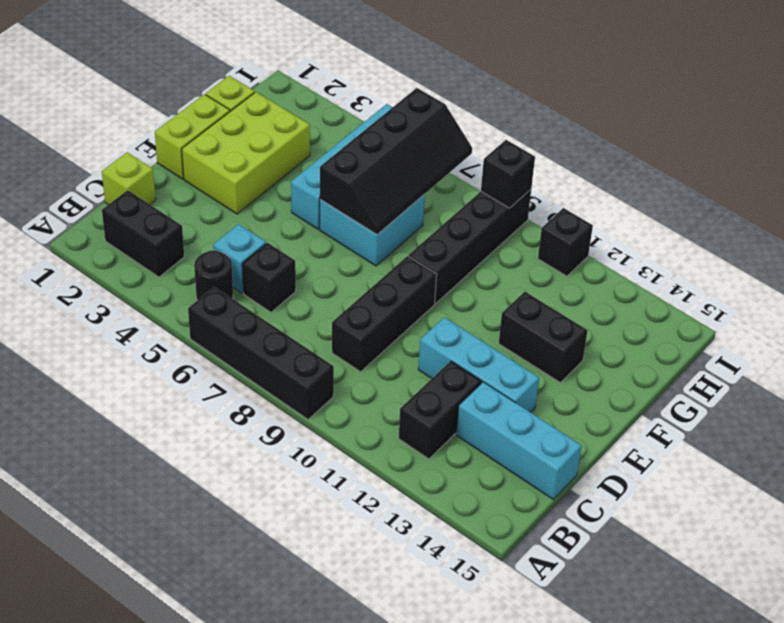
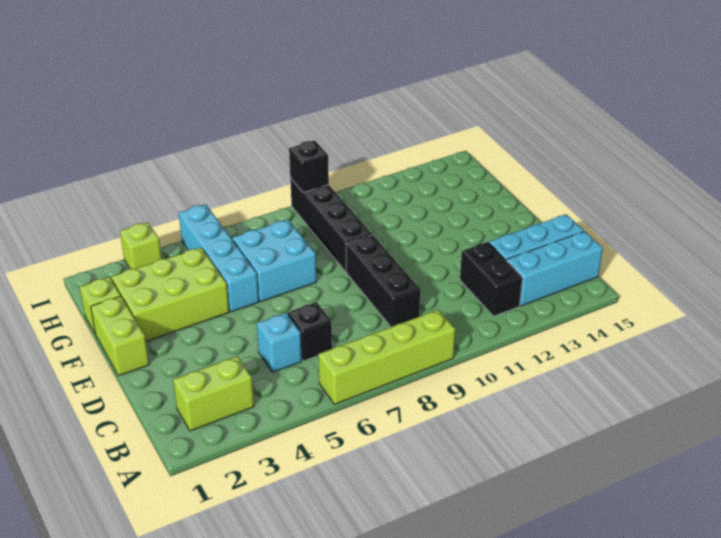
black 1x4 brick [188,287,334,420] -> lime 1x4 brick [318,310,455,404]
black 1x2 brick [102,190,184,277] -> lime 1x2 brick [173,356,254,431]
black 1x1 round brick [194,251,233,300] -> none
lime 1x1 brick [102,152,156,205] -> lime 1x1 brick moved to [120,222,162,269]
cyan 1x3 brick [418,317,539,412] -> cyan 1x3 brick moved to [506,231,603,306]
lime 2x3 brick [182,92,310,214] -> lime 2x3 brick turned to [111,248,229,341]
black 2x4 slope [320,88,472,235] -> none
black 1x2 brick [499,292,588,383] -> none
black 1x1 brick [538,208,593,276] -> none

